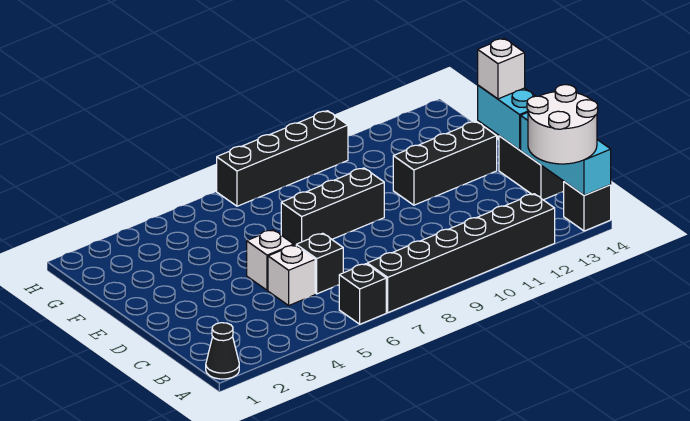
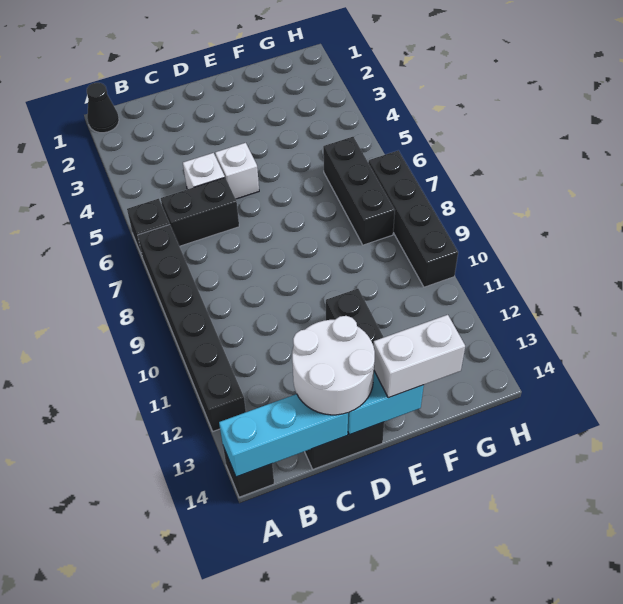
white 2x2 round brick [527,85,598,164] -> white 2x2 round brick moved to [292,316,375,415]
black 1x1 brick [296,233,343,294] -> black 1x2 brick [161,178,239,246]
black 1x3 brick [281,168,384,245] -> black 1x3 brick moved to [323,137,395,245]
white 1x1 brick [478,38,525,99] -> white 1x2 brick [373,315,465,398]

